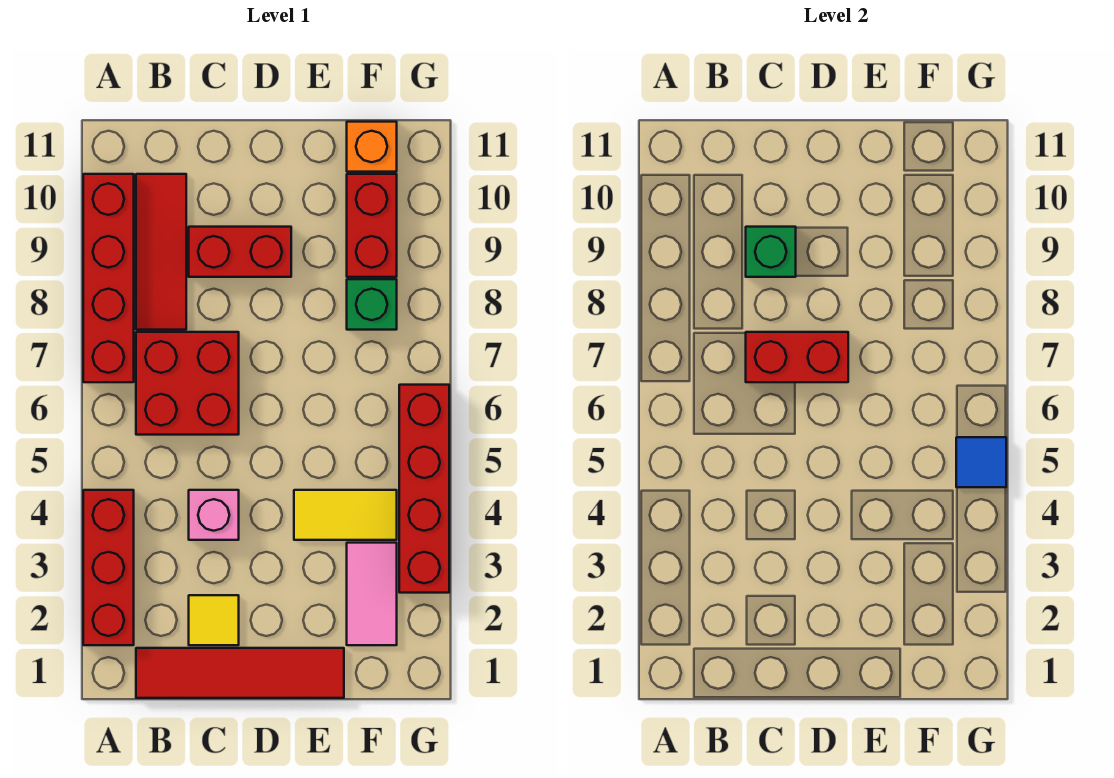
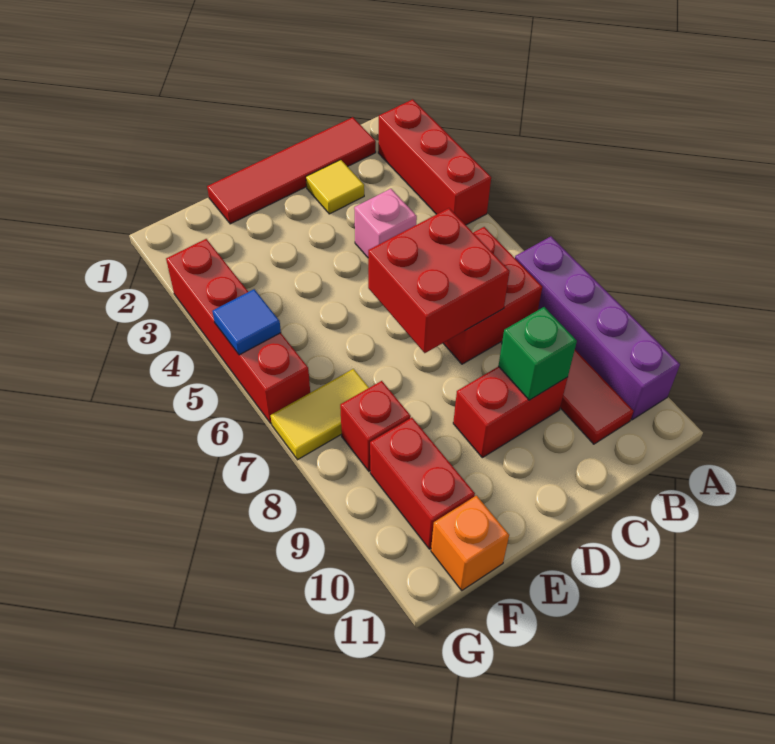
red 1x4 brick [83,174,134,382] -> purple 1x4 brick [515,236,680,420]
red 1x2 brick [746,332,848,382] -> red 2x2 brick [368,208,510,353]
yellow 1x2 tile [294,490,397,540] -> yellow 1x2 tile moved to [271,369,369,460]
pink 1x2 tile [347,543,397,645] -> none
green 1x1 brick [347,279,397,330] -> red 1x1 brick [340,381,411,471]

